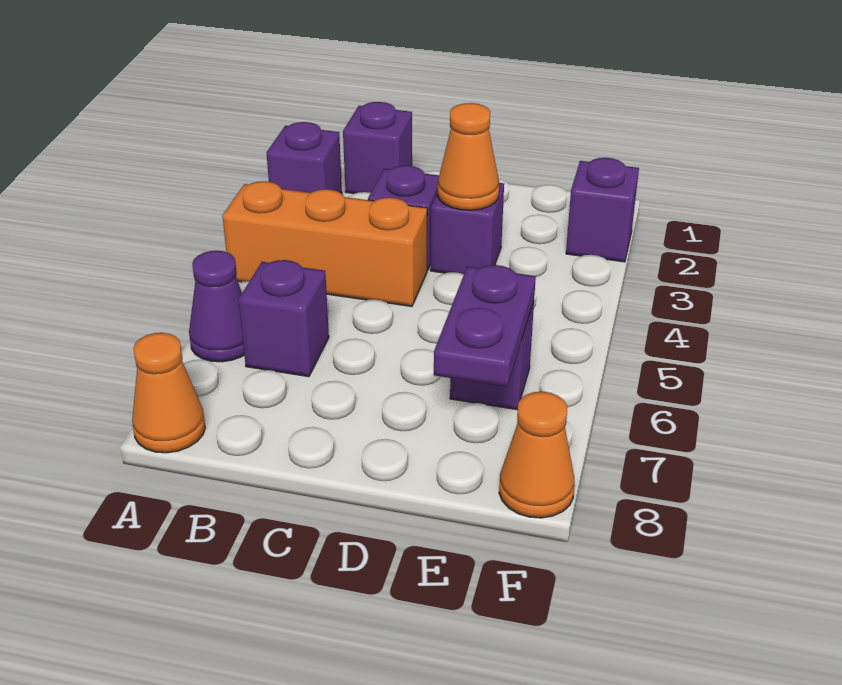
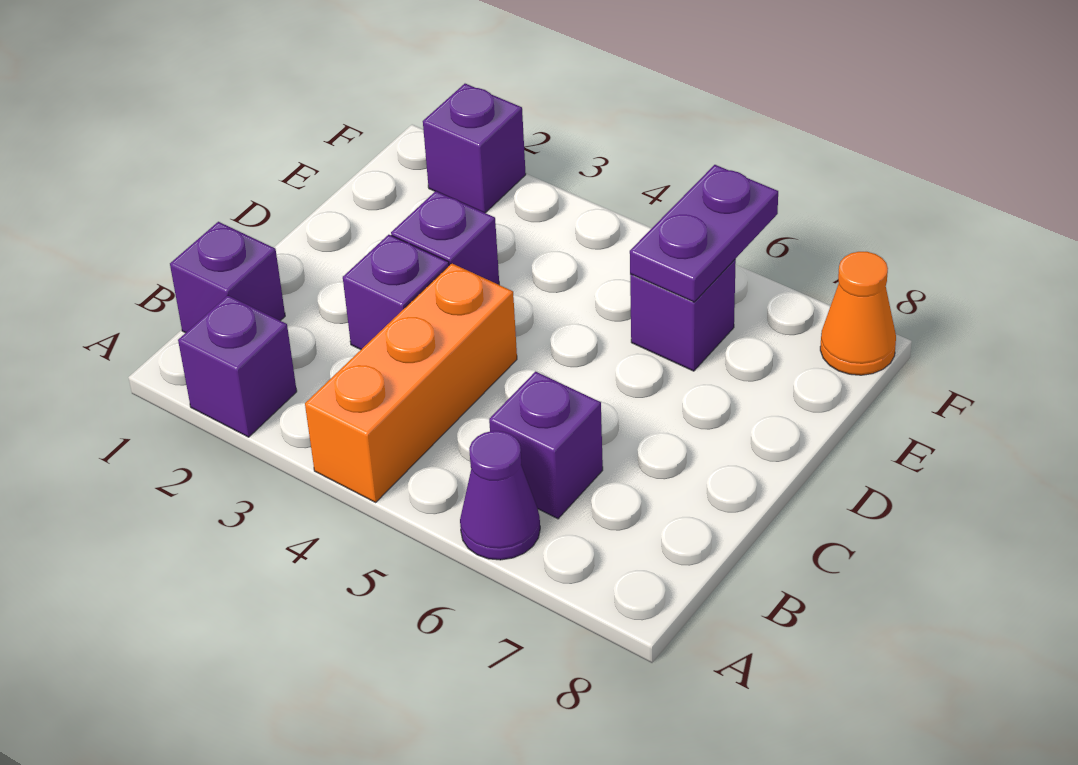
orange 1x1 cone [132,333,205,453] -> none
orange 1x1 cone [437,103,499,210] -> none
purple 1x2 plate [434,265,536,387] -> purple 1x2 plate turned to [630,165,778,302]

